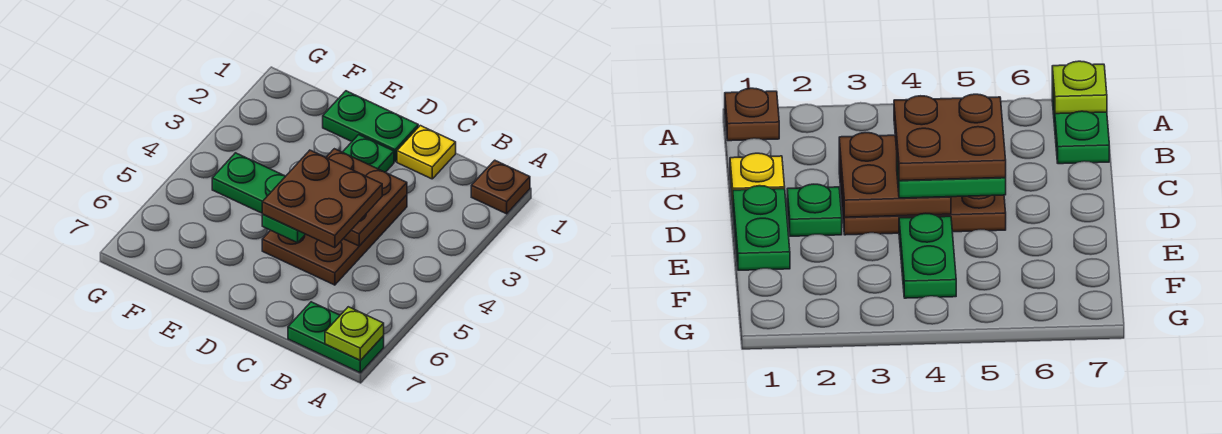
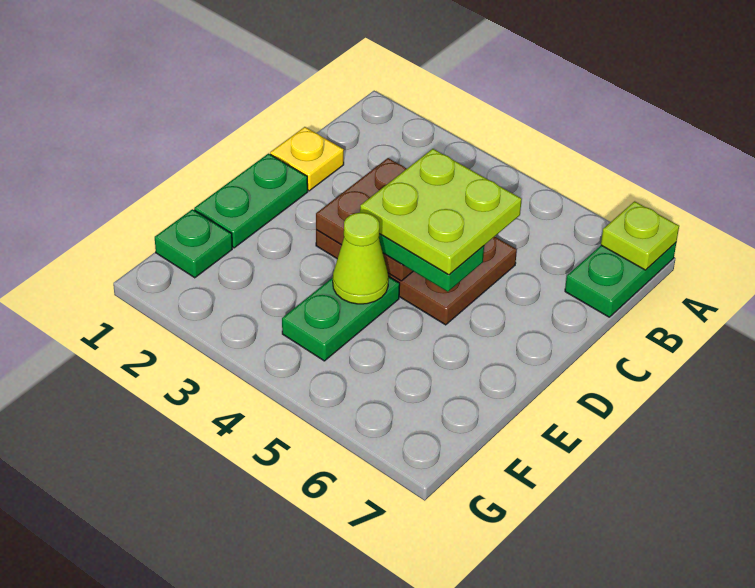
brown 1x1 plate [471,160,530,214] -> none
brown 2x2 plate [262,150,382,248] -> lime 2x2 plate [360,149,522,275]
green 1x1 plate [343,135,394,172] -> green 1x1 plate moved to [155,209,232,278]
none -> lime 1x1 cone [333,213,388,304]

